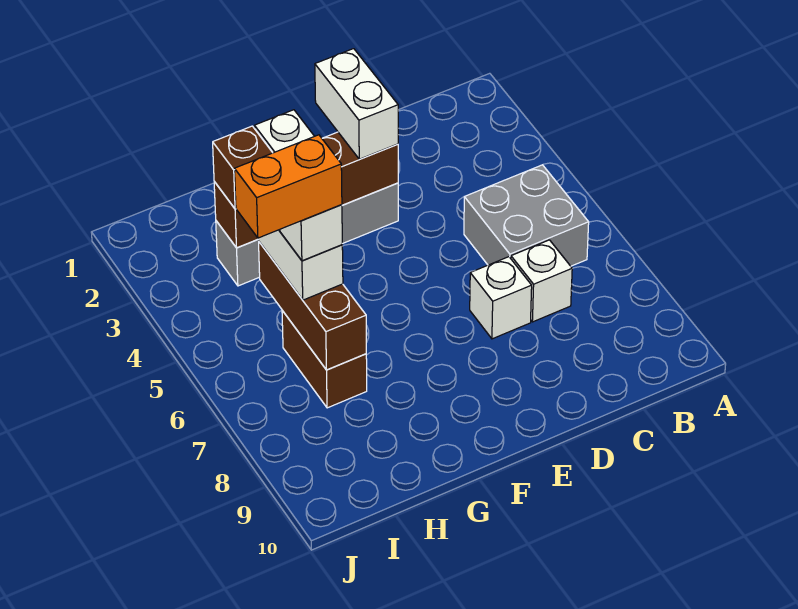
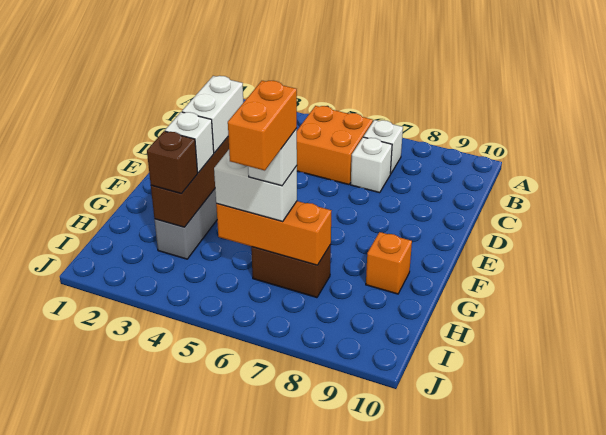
grey 2x2 brick [464,165,589,266] -> orange 2x2 brick [297,106,373,185]
white 1x1 brick [470,257,532,339] -> white 1x1 brick moved to [364,120,403,174]
white 1x2 brick [315,49,398,159] -> white 1x2 brick turned to [182,76,243,153]
none -> orange 1x1 brick [366,232,412,294]
brown 1x3 brick [259,242,366,370] -> orange 1x3 brick [216,201,331,265]

